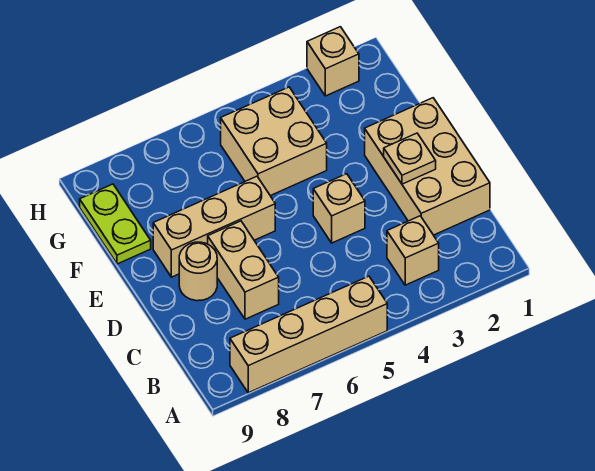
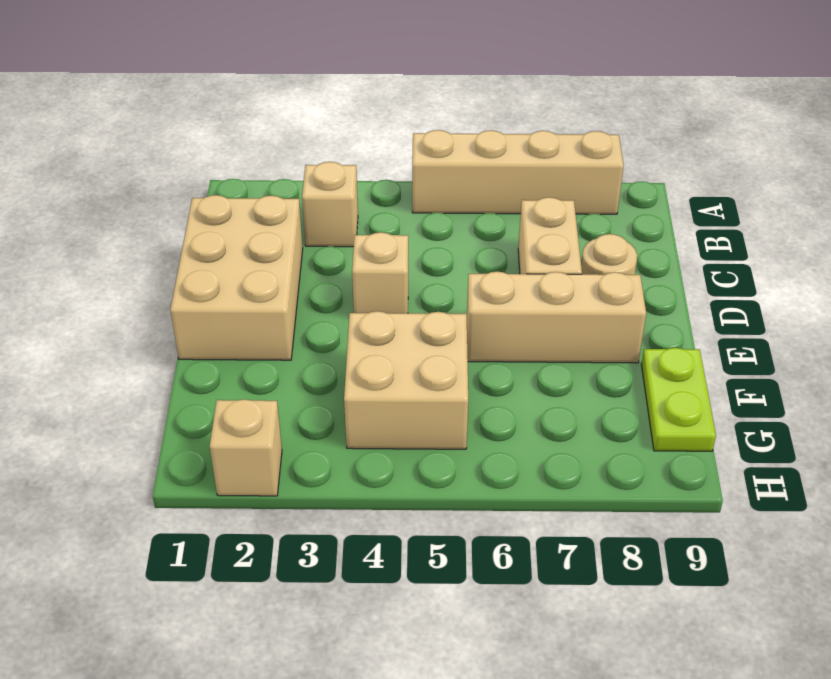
tan 1x1 plate [384,133,436,184] -> none

